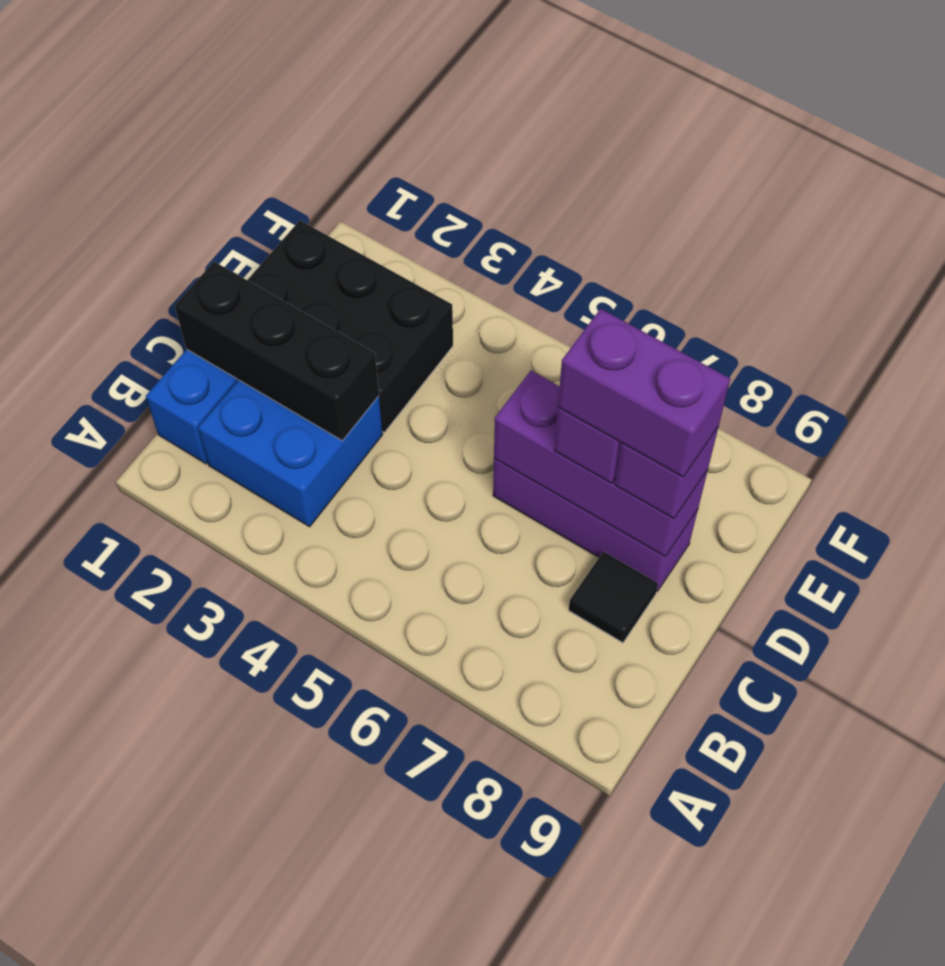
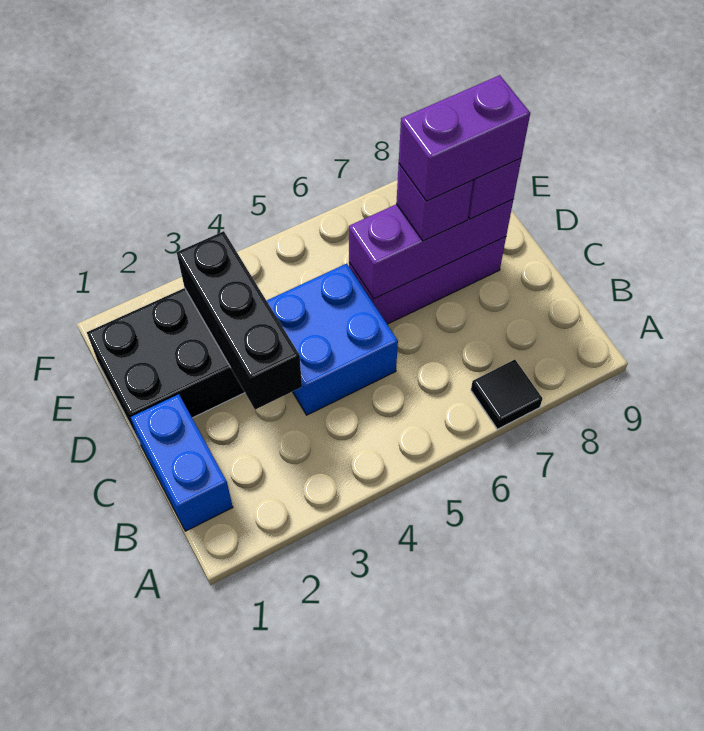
blue 2x2 brick [198,380,383,527] -> blue 2x2 brick moved to [267,264,398,415]
black 1x3 brick [175,262,379,441] -> black 1x3 brick turned to [176,231,302,410]
black 1x1 tile [569,552,658,643] -> black 1x1 tile moved to [471,360,542,429]

